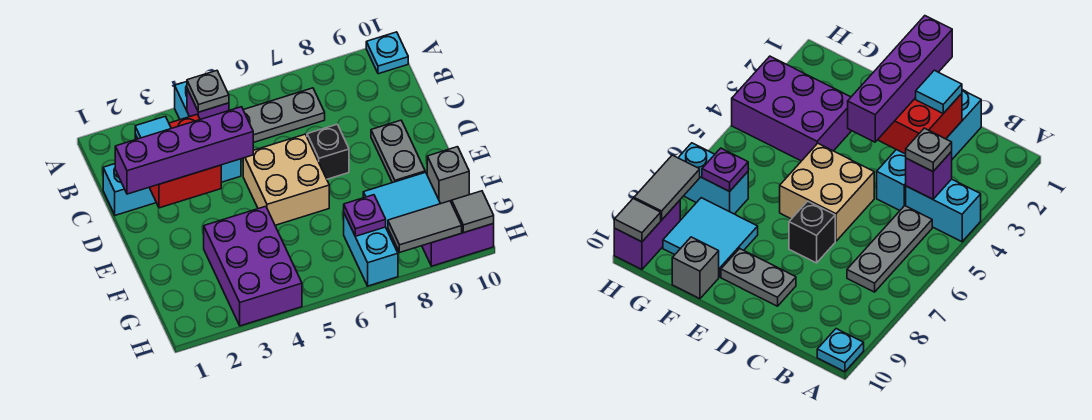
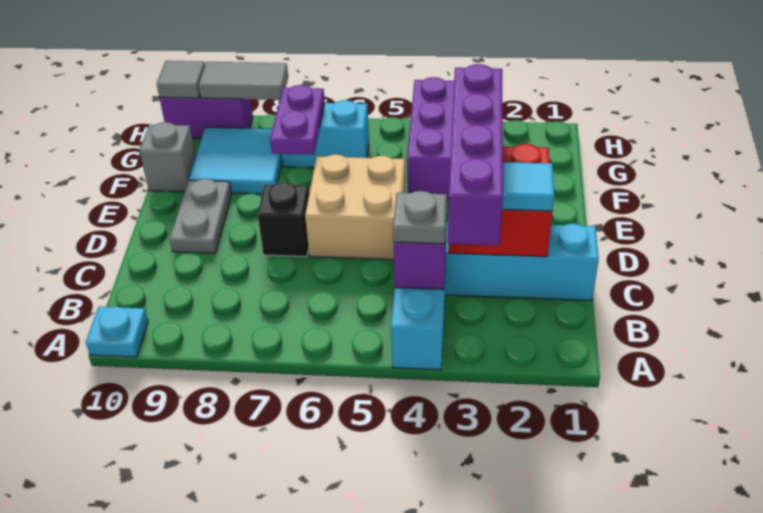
grey 1x3 plate [243,88,325,143] -> none
purple 1x4 brick [115,107,253,194] -> purple 1x4 brick turned to [448,64,503,246]
cyan 1x2 brick [344,214,398,286] -> cyan 1x2 brick turned to [282,100,369,168]
purple 1x1 plate [344,195,386,236] -> purple 1x2 plate [270,85,325,155]

